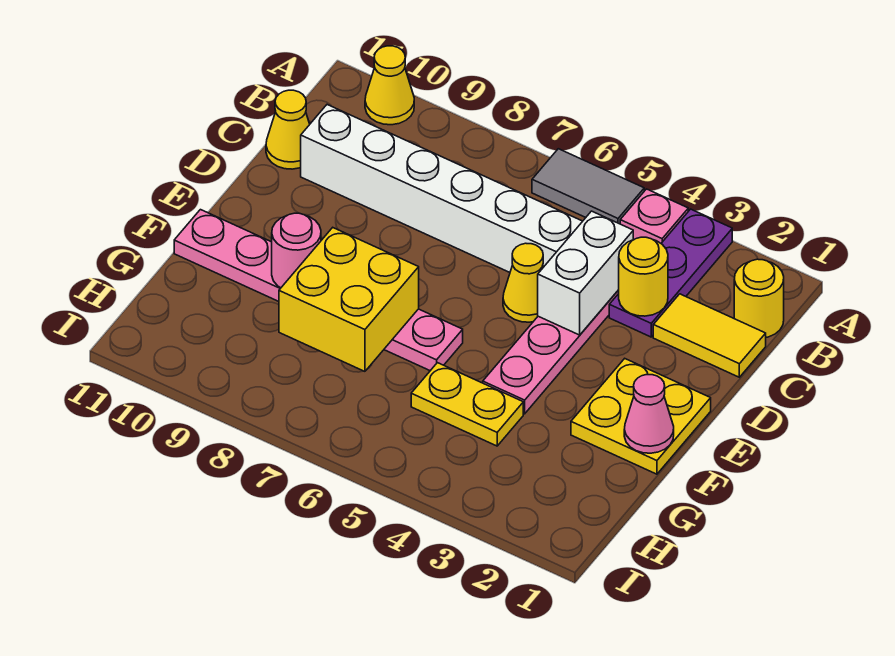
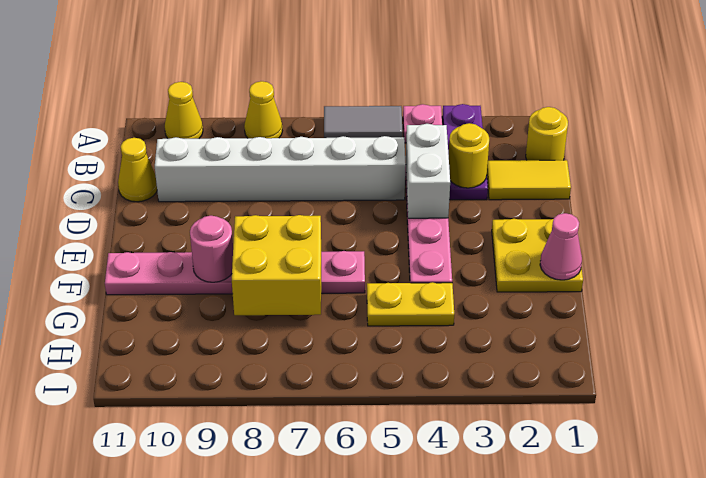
yellow 1x1 cone [503,243,543,322] -> yellow 1x1 cone moved to [244,81,282,138]

